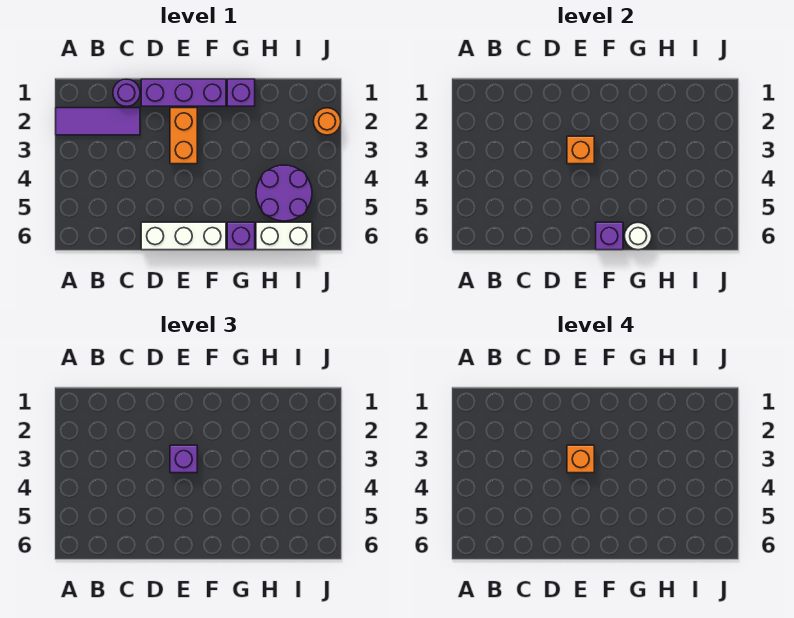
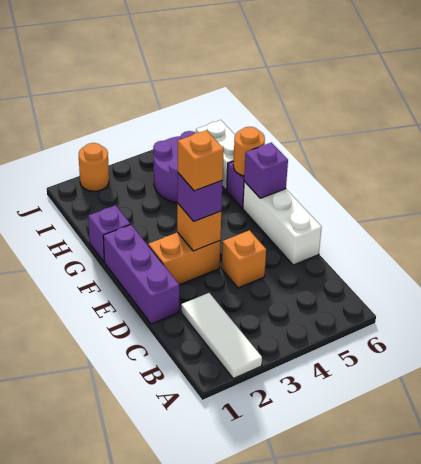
purple 1x3 tile [56,108,140,135] -> white 1x3 tile [181,293,262,379]
purple 1x1 round brick [113,79,140,106] -> none
none -> orange 1x1 brick [222,230,266,288]
white 1x1 round brick [625,223,652,250] -> orange 1x1 round brick [233,127,265,176]

